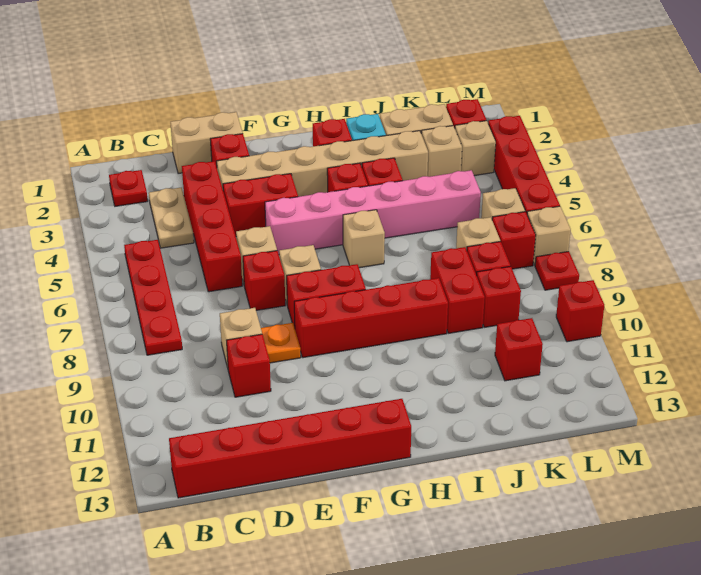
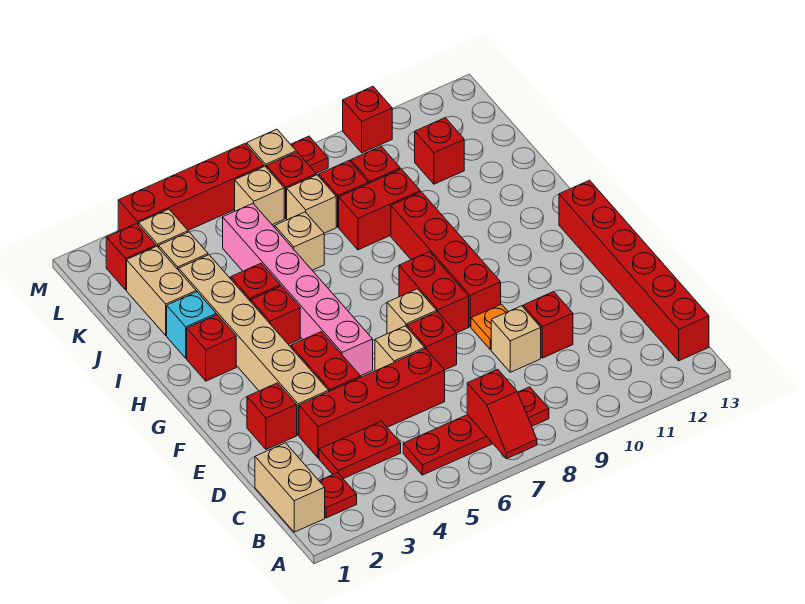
none -> red 1x2 slope [467,369,537,459]
tan 1x2 plate [149,188,194,248] -> red 1x2 plate [319,421,401,479]
tan 1x2 brick [170,112,243,174] -> tan 1x2 brick moved to [255,443,325,532]
tan 1x1 brick [343,210,385,268] -> tan 1x1 brick moved to [275,212,324,270]

